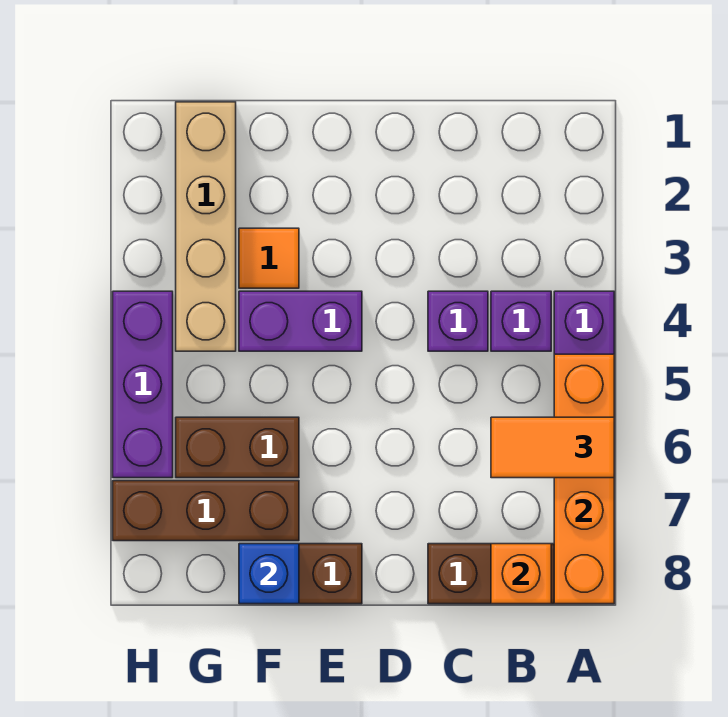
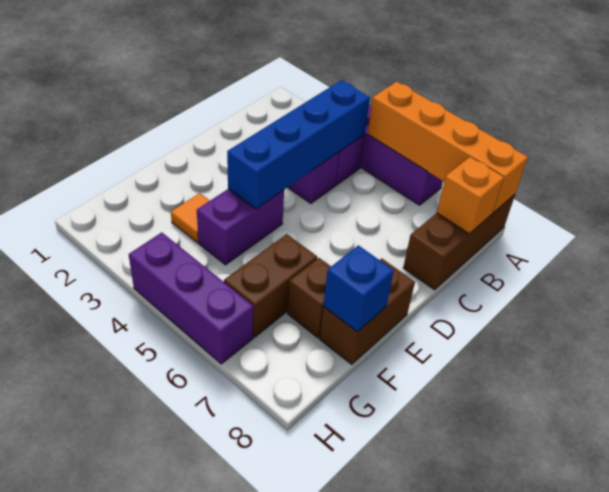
orange 1x2 tile [491,417,614,478] -> none
none -> blue 1x4 brick [227,80,370,209]
brown 1x3 brick [113,481,299,541] -> brown 1x1 brick [287,258,331,338]
tan 1x4 brick [176,102,236,351] -> none

